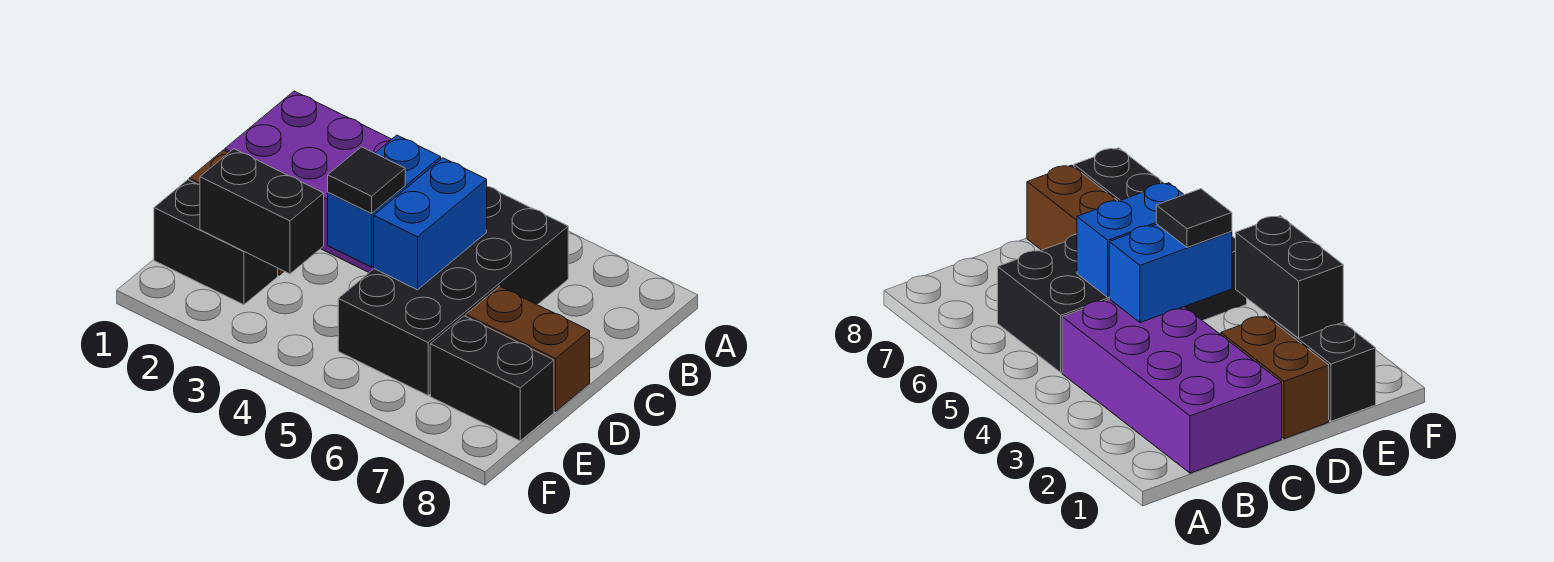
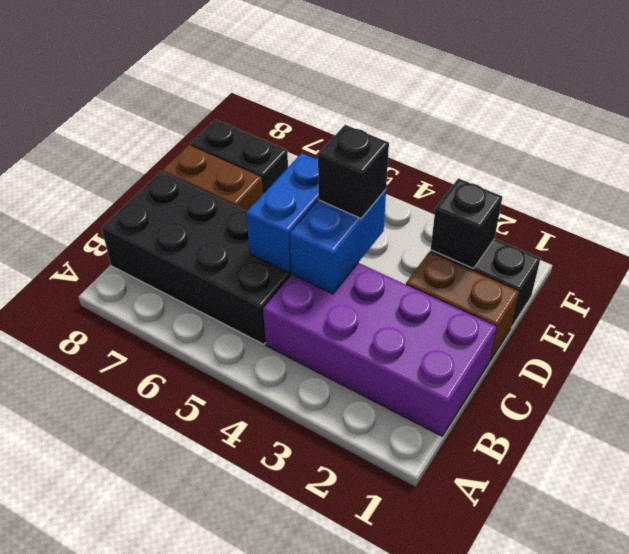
black 2x4 brick [338,186,568,395] -> black 2x4 brick turned to [102,172,292,344]
black 1x1 tile [328,147,405,214] -> black 1x1 brick [318,125,389,218]
black 1x2 brick [200,149,324,274] -> black 1x1 brick [431,178,502,269]

